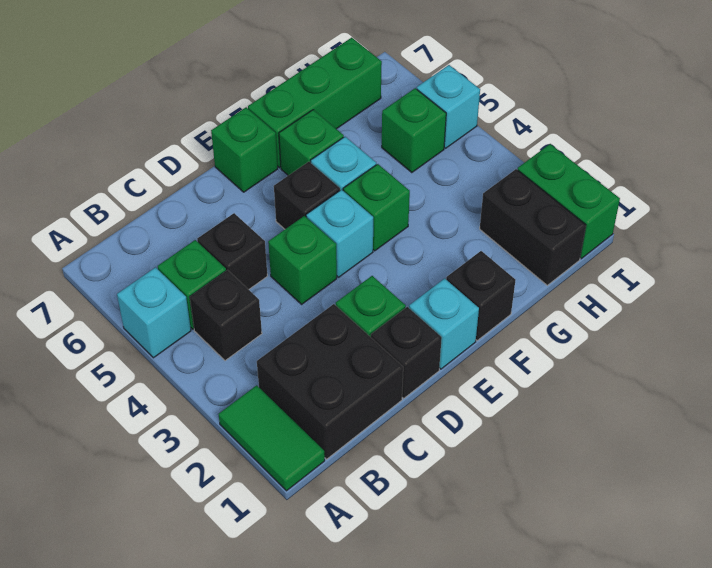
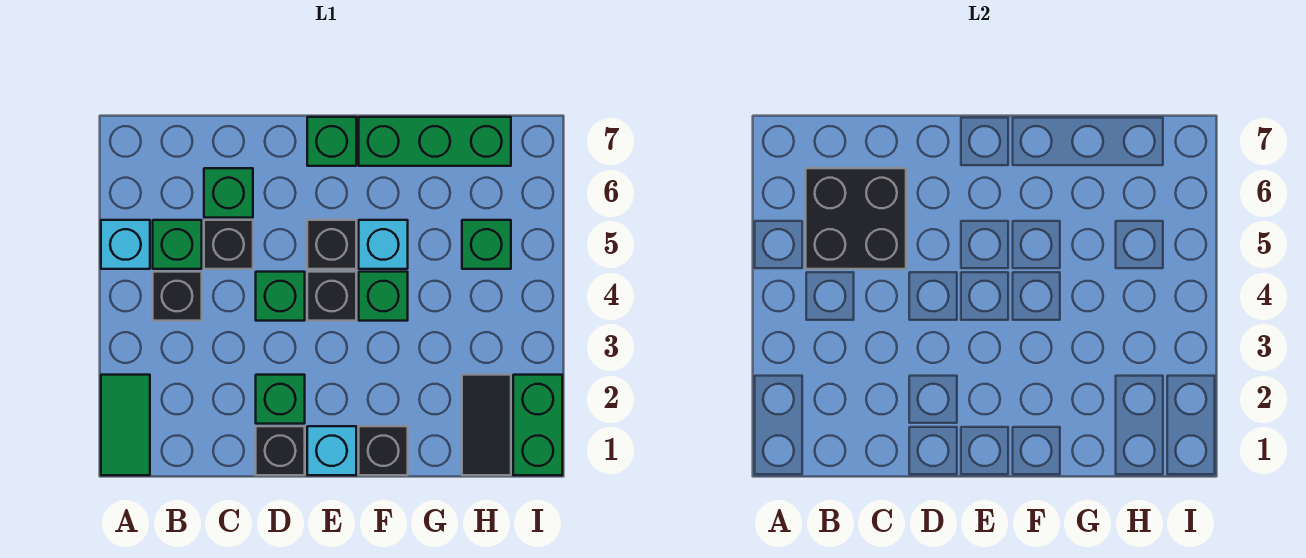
black 2x2 brick [257,304,403,459] -> black 2x2 brick moved to [806,168,906,269]
cyan 1x1 brick [306,190,373,277] -> black 1x1 brick [307,272,356,321]
green 1x1 brick [279,110,344,175] -> green 1x1 brick moved to [204,168,253,218]
black 1x2 brick [480,169,586,285] -> black 1x2 tile [462,375,511,475]
cyan 1x1 brick [417,65,480,148] -> none

